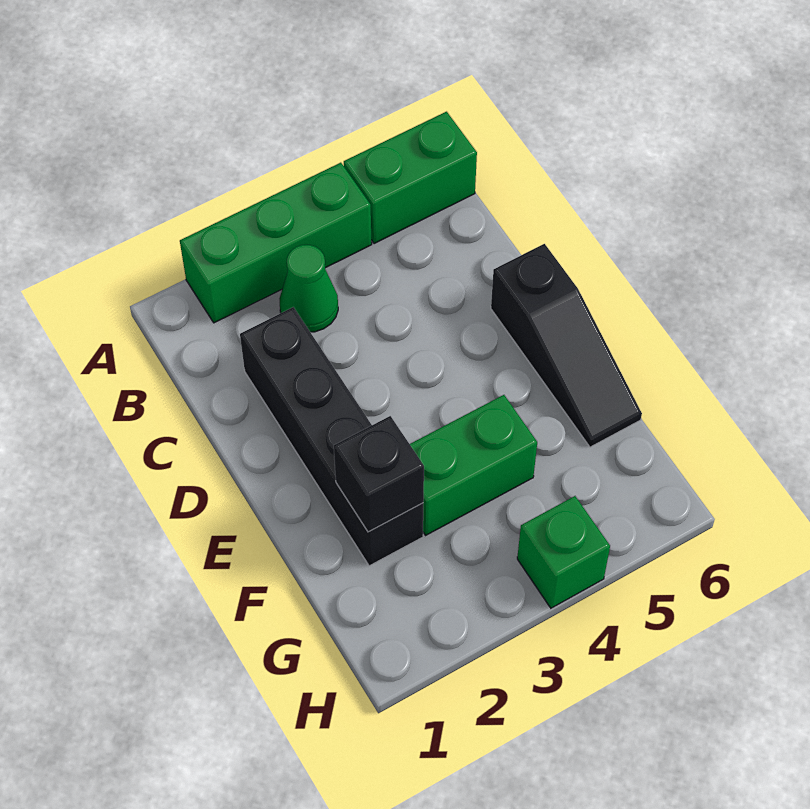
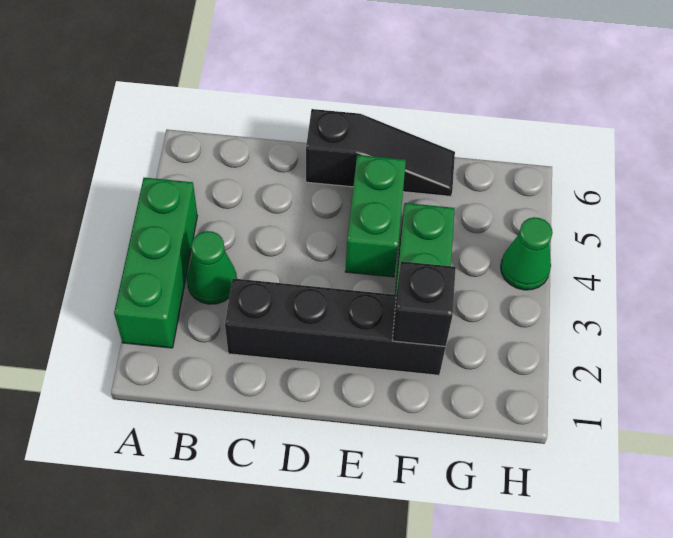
green 1x2 brick [344,112,477,244] -> green 1x2 brick moved to [345,155,406,277]
green 1x1 brick [517,496,610,608] -> green 1x1 cone [501,217,553,290]

